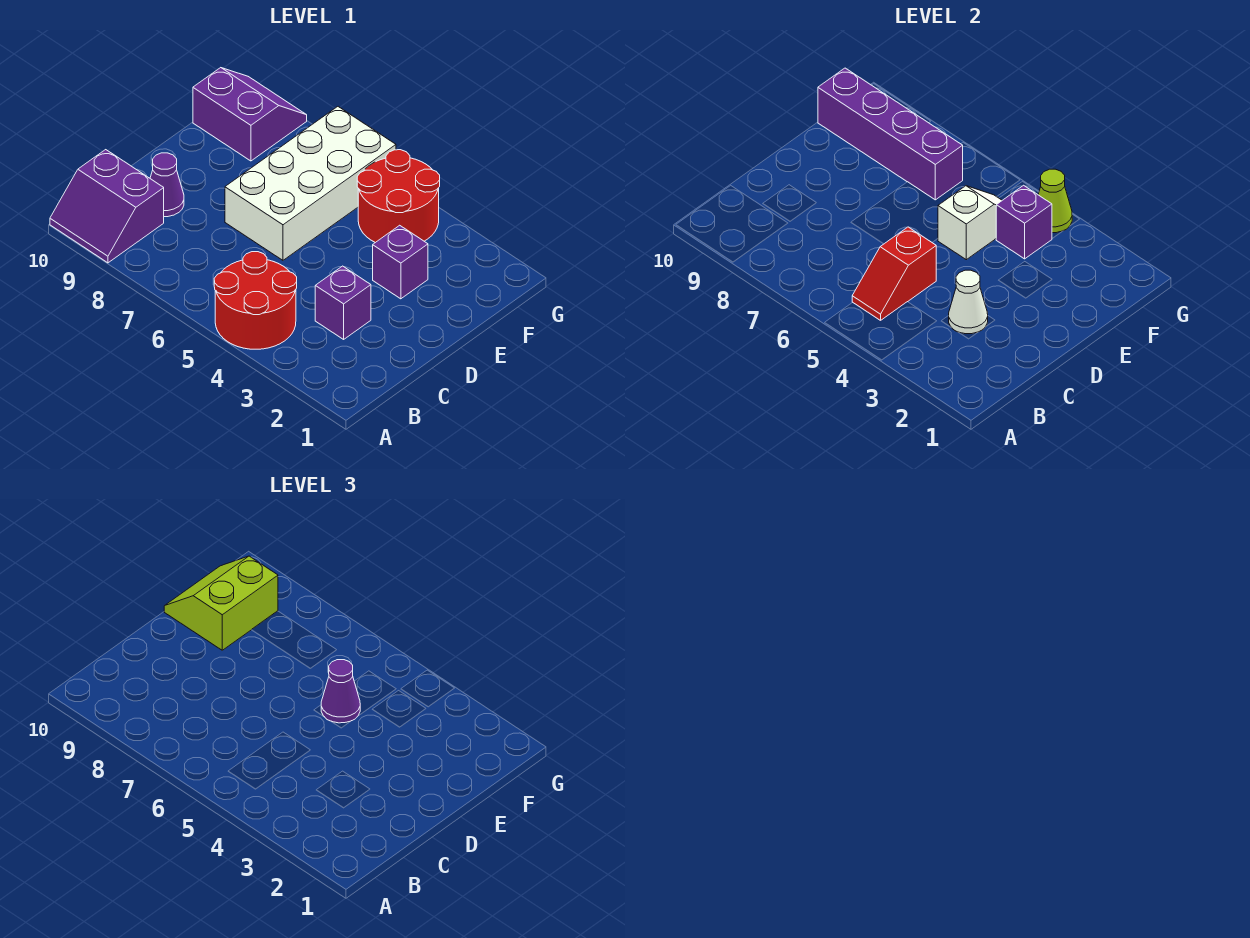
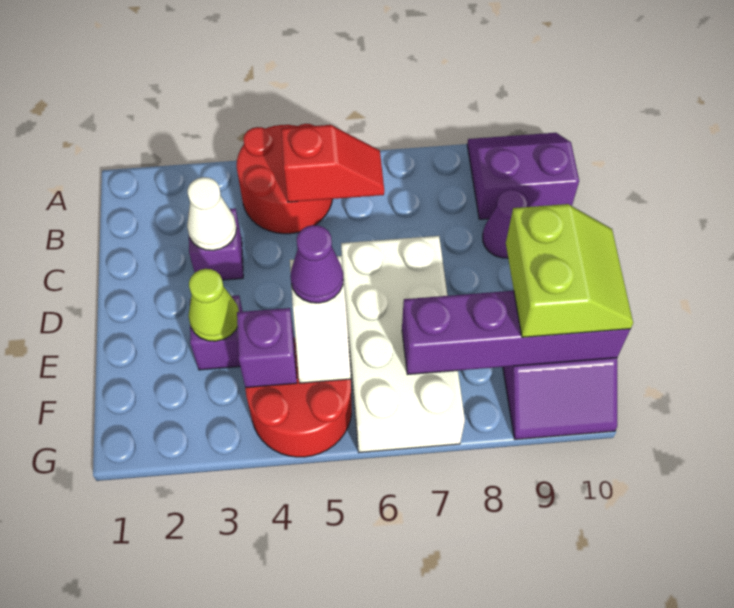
red 1x2 slope [852,227,936,320] -> red 1x2 slope turned to [281,125,384,202]
lime 1x1 cone [1038,169,1072,233] -> lime 1x1 cone moved to [189,269,239,341]

